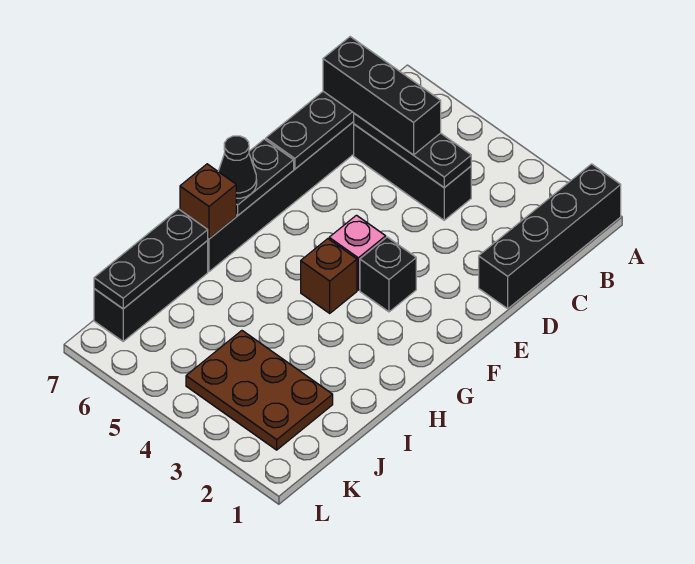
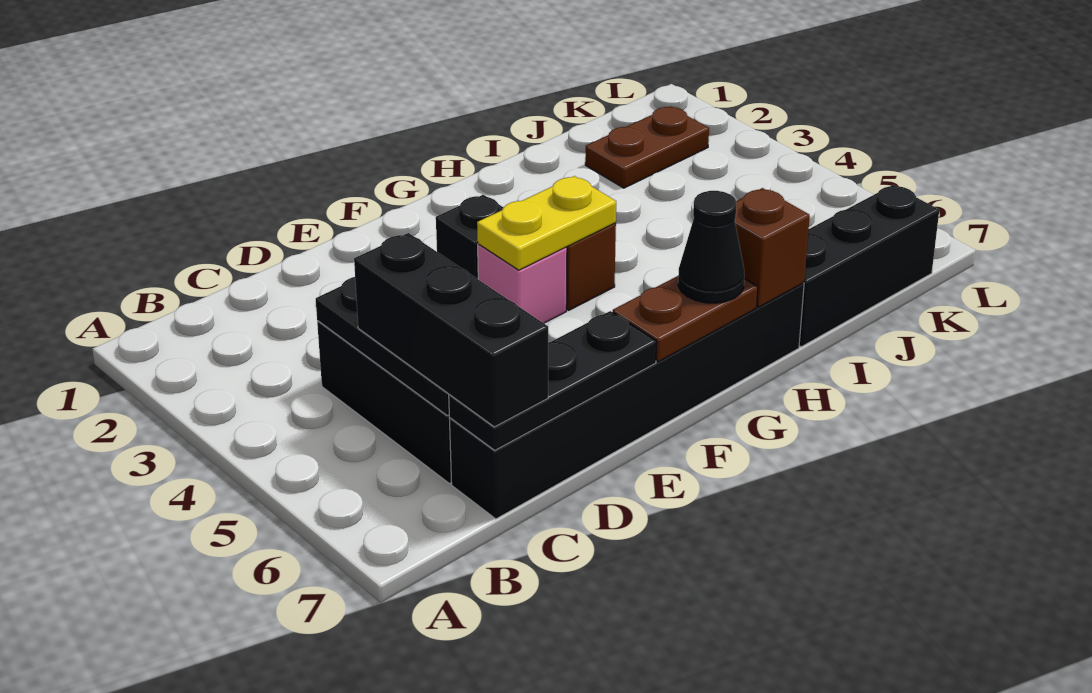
black 1x4 brick [479,164,621,309] -> none
none -> yellow 1x2 plate [477,176,616,270]
black 1x2 plate [236,139,294,215] -> brown 1x2 plate [613,276,758,362]
black 1x3 plate [94,209,208,309] -> none
brown 2x3 plate [186,331,333,450] -> brown 1x2 plate [585,107,709,188]

